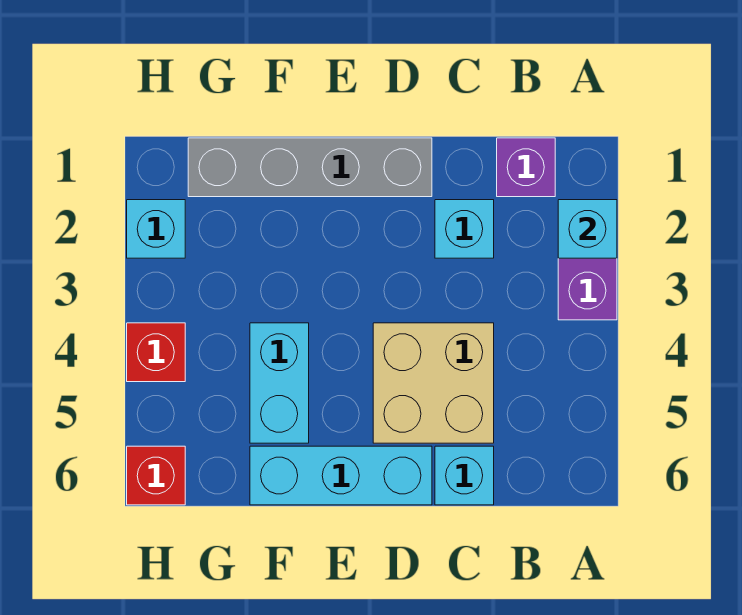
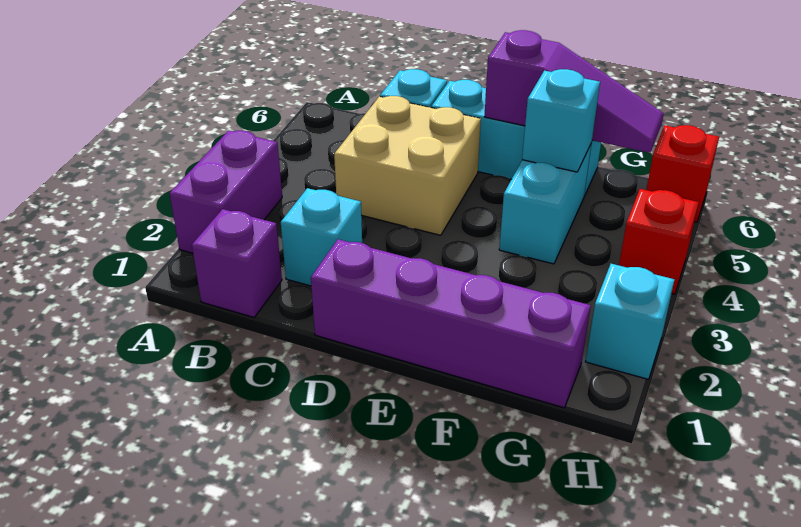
cyan 1x1 brick [558,200,617,258] -> cyan 1x1 brick moved to [522,69,600,172]
grey 1x4 brick [188,138,432,197] -> purple 1x4 brick [311,239,591,408]
none -> purple 1x3 slope [484,30,664,153]

